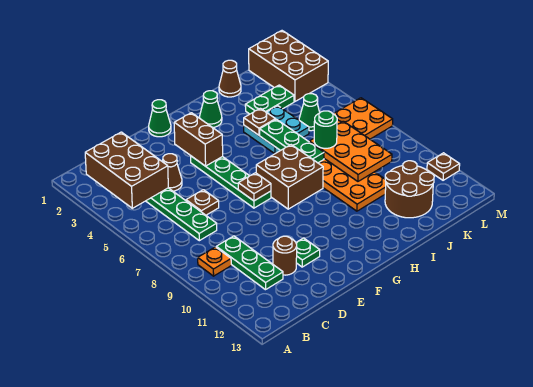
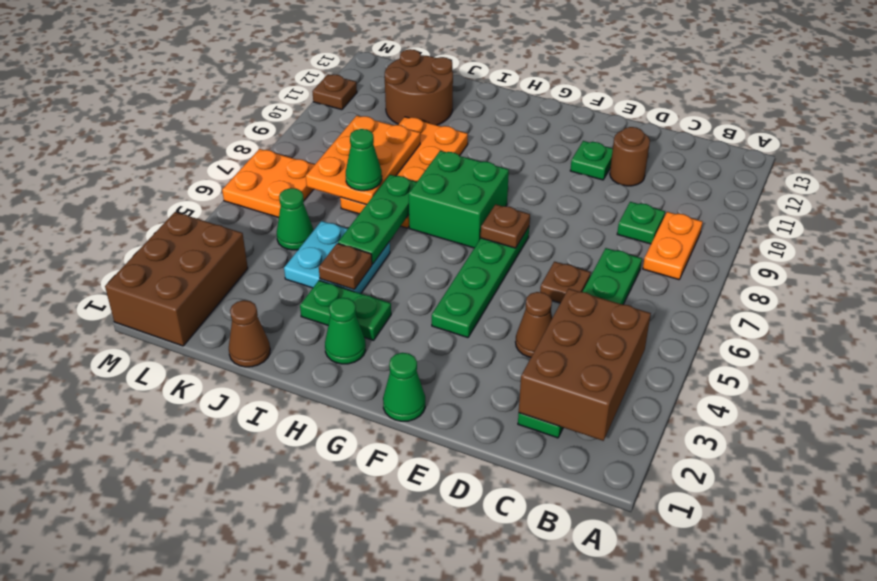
orange 1x1 plate [198,247,231,276] -> orange 1x2 plate [643,212,703,280]
green 1x3 plate [216,236,283,290] -> green 1x1 plate [617,202,665,244]
brown 1x2 brick [174,113,223,166] -> none
brown 2x2 brick [256,145,323,209] -> green 2x2 brick [409,151,509,248]
green 1x2 plate [245,85,294,114] -> green 1x2 plate moved to [300,281,391,340]
green 1x1 round brick [314,111,337,148] -> green 1x1 cone [346,129,382,191]

